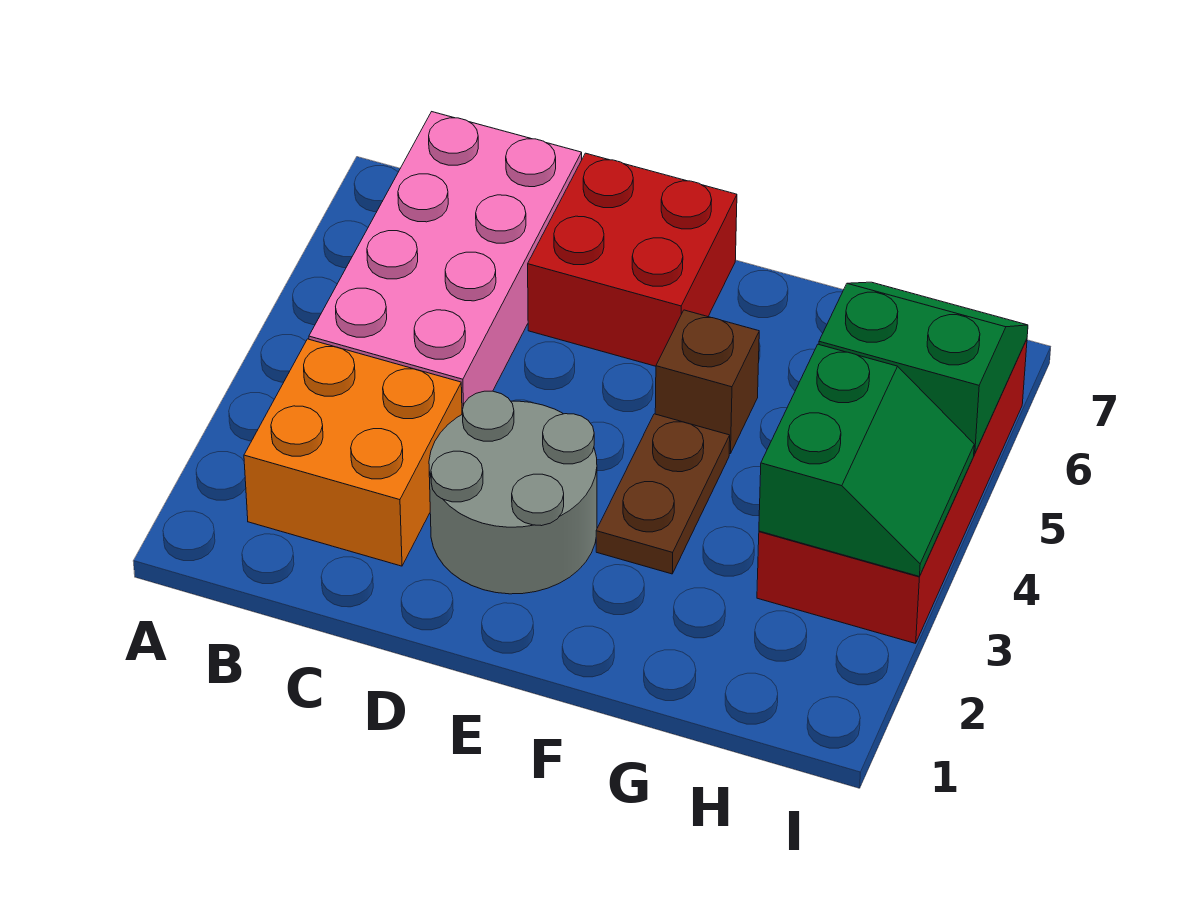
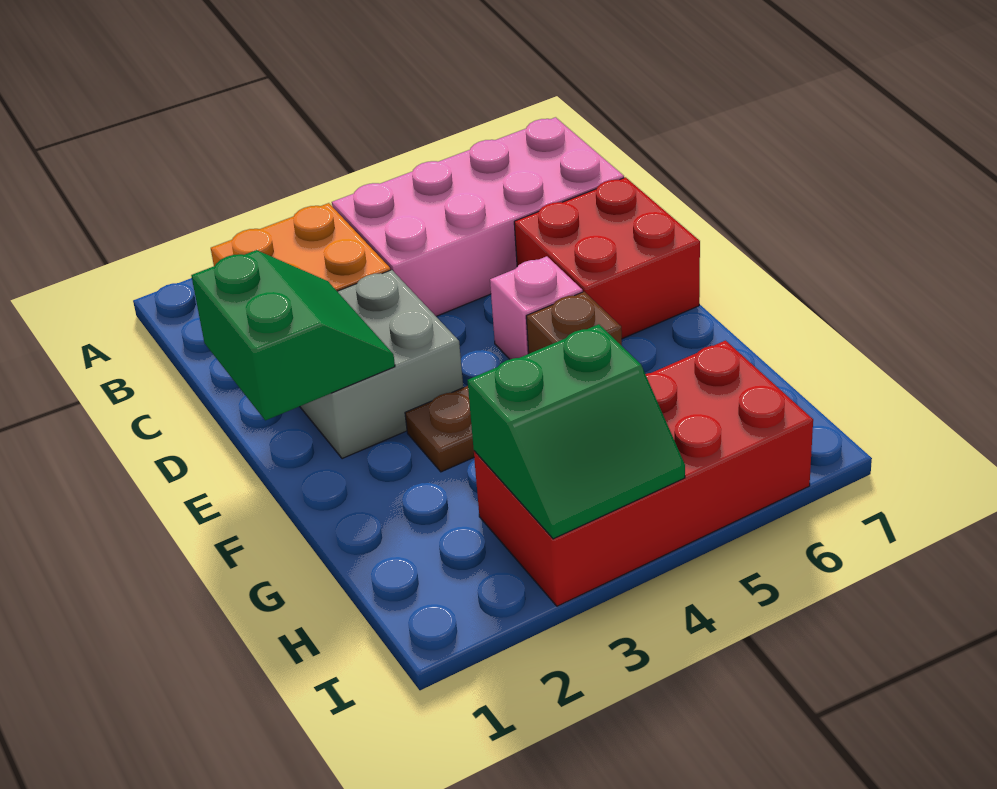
grey 2x2 round brick [429,391,597,594] -> grey 2x2 brick [300,270,463,459]
none -> pink 1x1 brick [490,256,583,359]
green 2x2 slope [819,282,1028,454] -> green 2x2 slope moved to [191,250,395,420]

